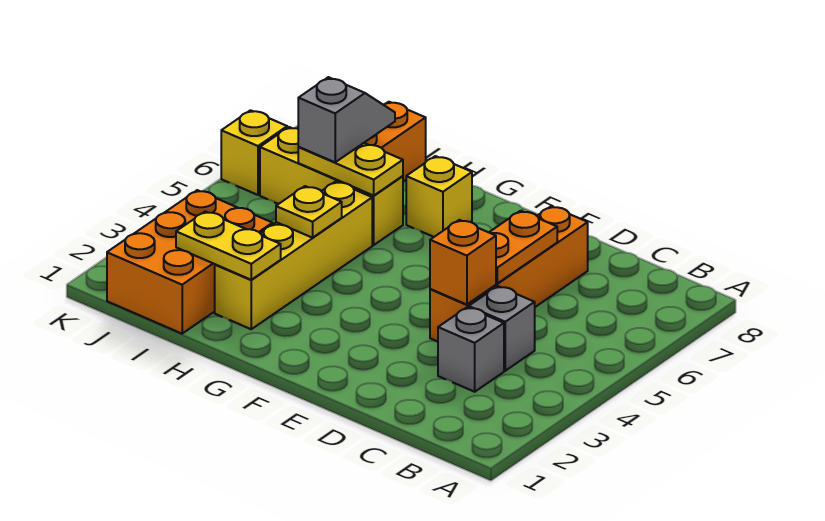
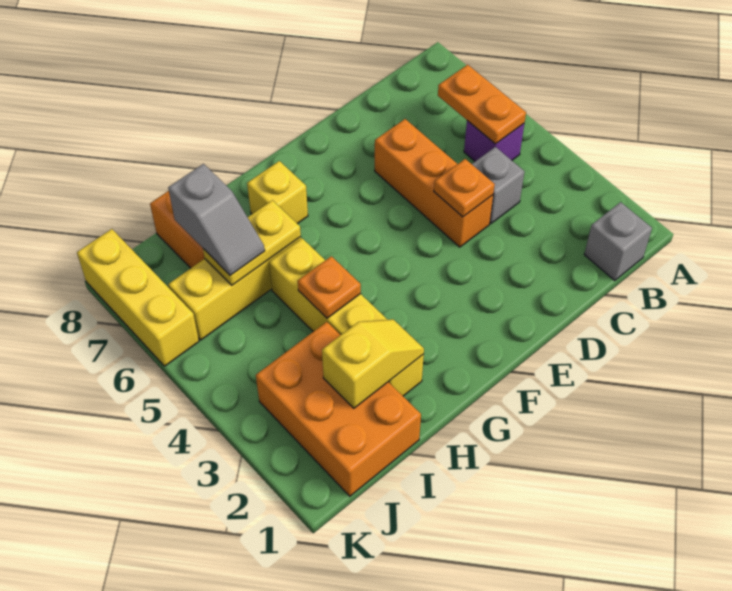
none -> purple 1x1 brick [464,121,524,161]
grey 1x1 brick [438,307,504,392] -> grey 1x1 brick moved to [584,202,652,281]
orange 1x4 brick [430,206,588,342] -> orange 1x3 brick [375,119,493,247]
orange 1x1 brick [430,220,496,305] -> orange 1x1 plate [434,159,495,217]
orange 1x2 plate [489,211,557,283] -> orange 1x2 plate moved to [438,65,526,144]
yellow 1x2 plate [176,211,281,280] -> yellow 1x2 slope [322,319,424,408]
yellow 1x1 plate [276,186,342,238] -> orange 1x1 plate [298,256,361,318]
grey 1x2 slope [298,77,395,162] -> grey 1x2 slope turned to [168,164,265,275]
yellow 1x1 brick [221,110,287,195] -> yellow 1x3 brick [77,229,199,366]

